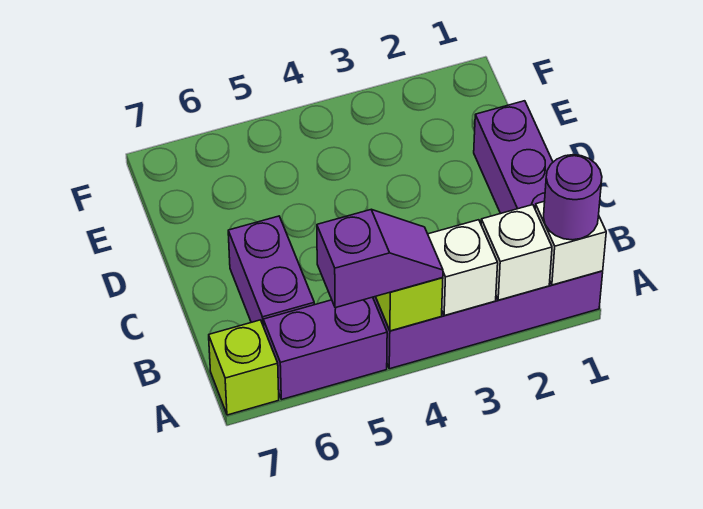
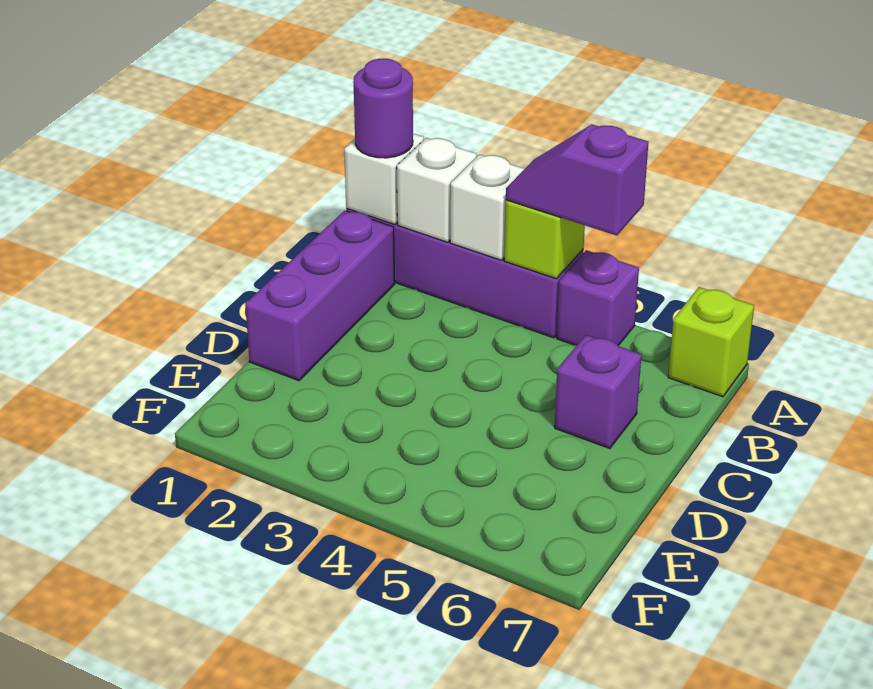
purple 1x2 brick [263,297,387,399] -> purple 1x1 brick [557,250,639,346]
purple 1x2 brick [228,216,314,327] -> purple 1x1 brick [555,335,641,449]

